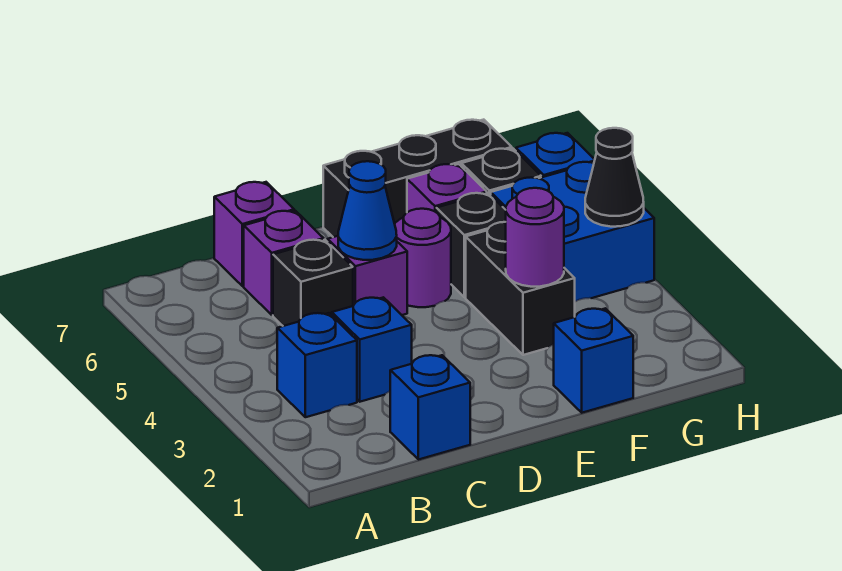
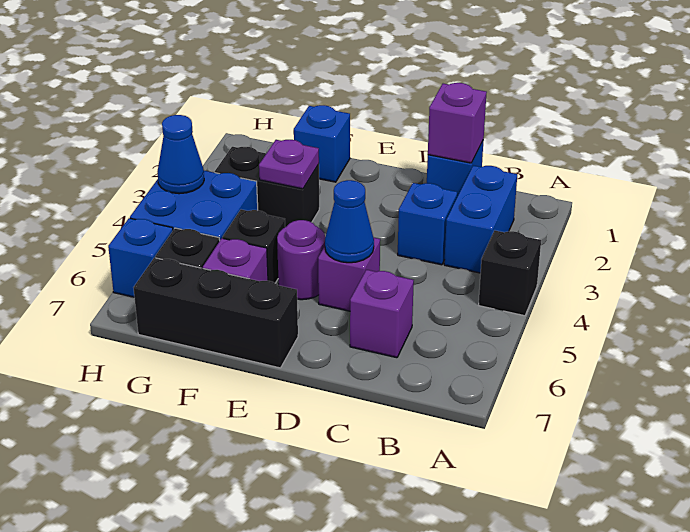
blue 1x1 brick [277,313,357,417] -> blue 1x2 brick [444,165,517,273]
black 1x1 brick [273,240,353,326] -> black 1x1 brick moved to [479,230,541,316]
purple 1x1 brick [214,182,294,286] -> purple 1x1 brick moved to [428,83,487,163]
black 1x2 brick [466,222,575,355] -> black 1x2 brick turned to [215,147,319,227]
purple 1x1 round brick [506,188,564,287] -> purple 1x1 plate [259,140,319,189]
black 1x1 cone [585,128,644,227] -> blue 1x1 cone [157,115,204,194]

